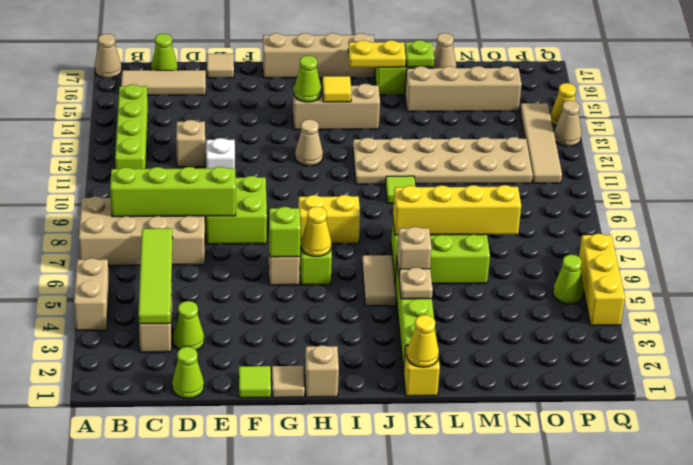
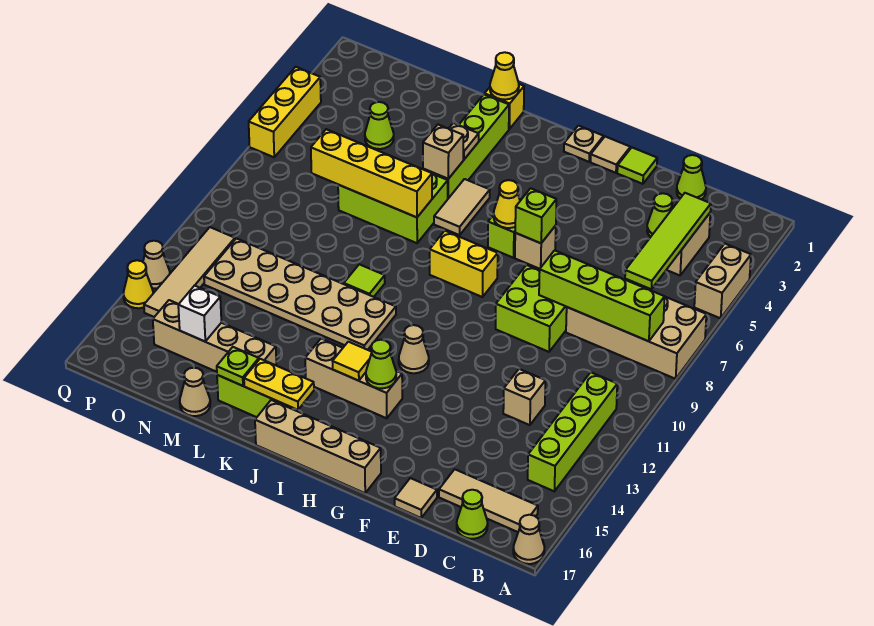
white 1x1 brick [206,138,235,168] -> white 1x1 brick moved to [178,285,221,341]
tan 1x1 brick [305,345,339,397] -> tan 1x1 plate [564,126,604,162]
lime 1x1 cone [553,255,583,304] -> lime 1x1 cone moved to [365,102,394,149]

